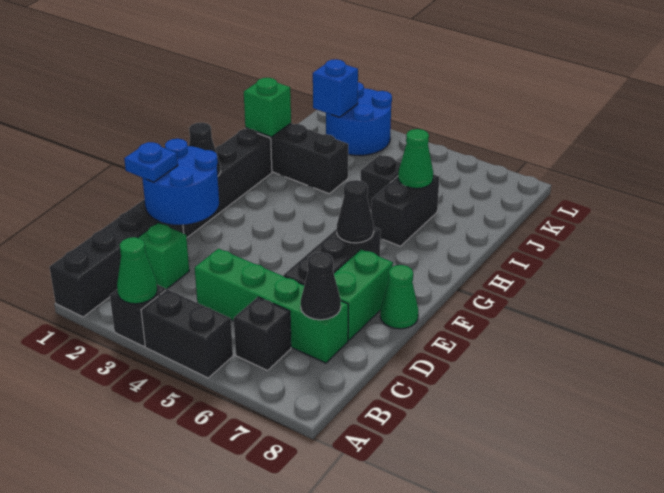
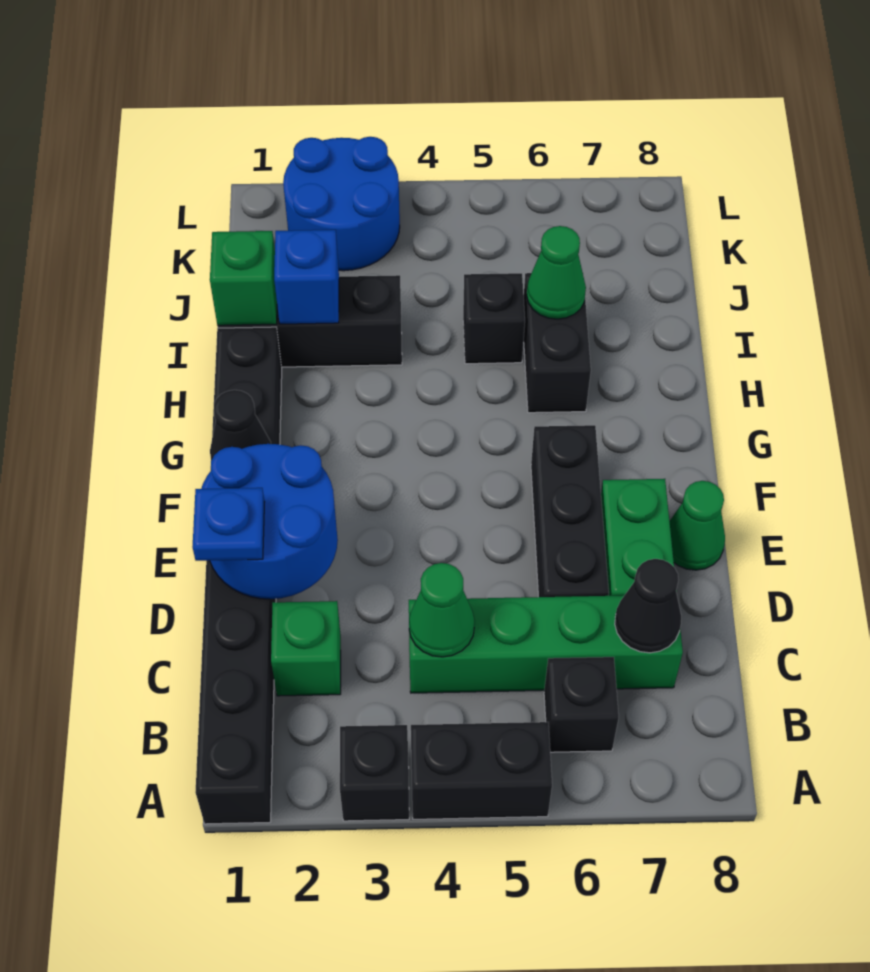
green 1x1 cone [117,237,157,304] -> green 1x1 cone moved to [409,563,475,657]
black 1x1 cone [337,180,374,243] -> none
blue 1x1 brick [313,59,358,117] -> blue 1x1 brick moved to [274,230,339,324]

